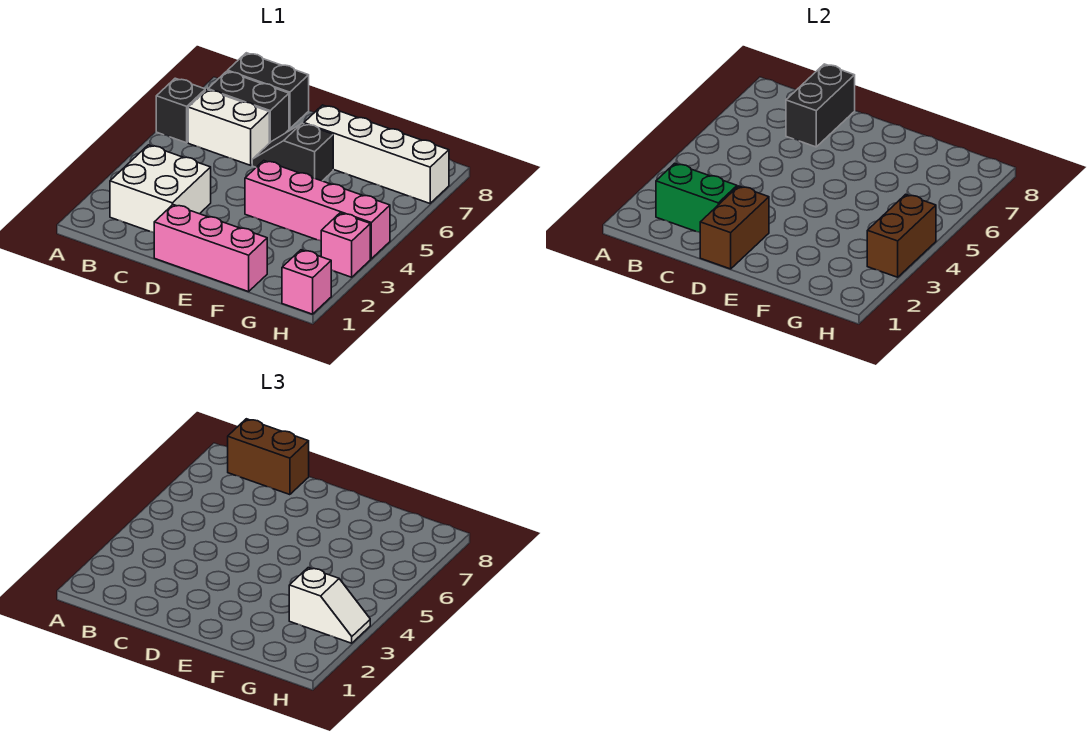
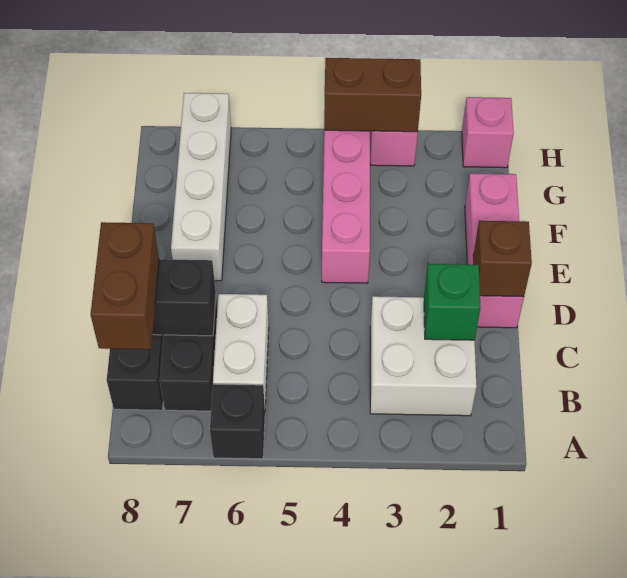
green 1x2 brick [656,163,737,232] -> green 1x1 brick [424,264,480,340]
brown 1x2 brick [700,186,769,269] -> brown 1x1 brick [473,221,532,297]
black 1x2 slope [252,123,333,181] -> none
white 1x2 slope [289,568,370,643] -> none

